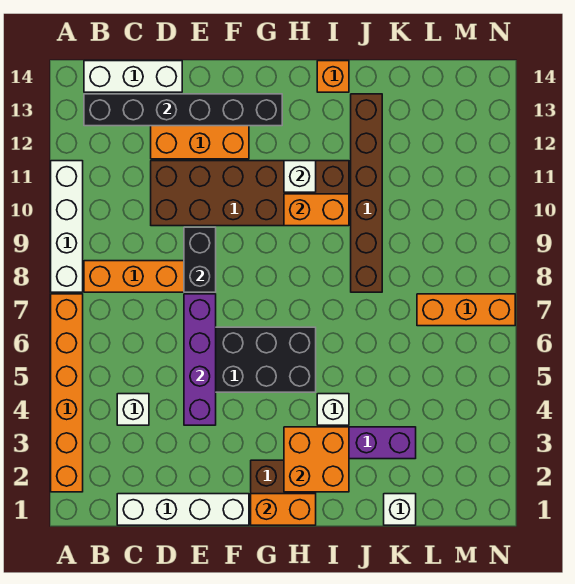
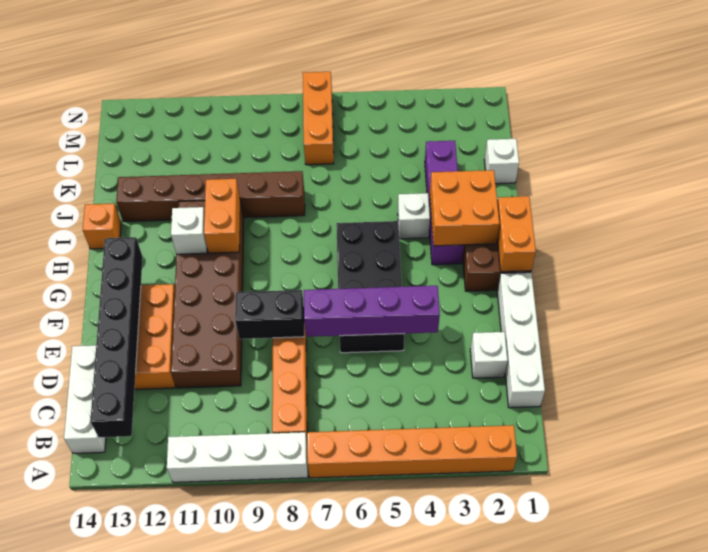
white 1x1 brick [117,394,149,425] -> white 1x1 brick moved to [470,332,508,378]

